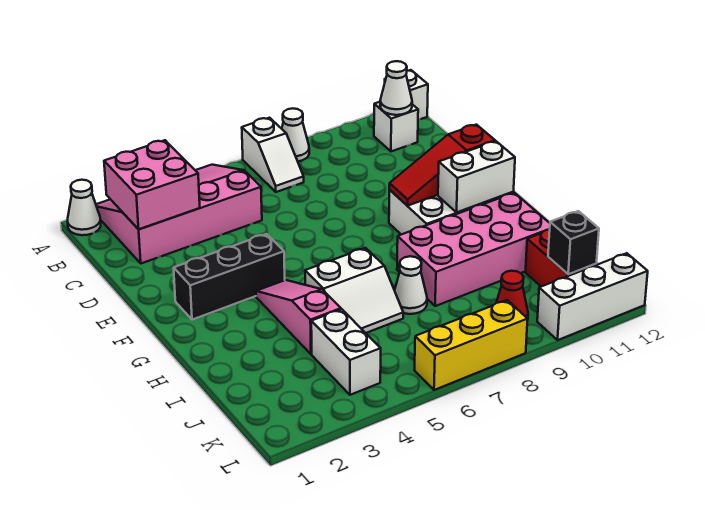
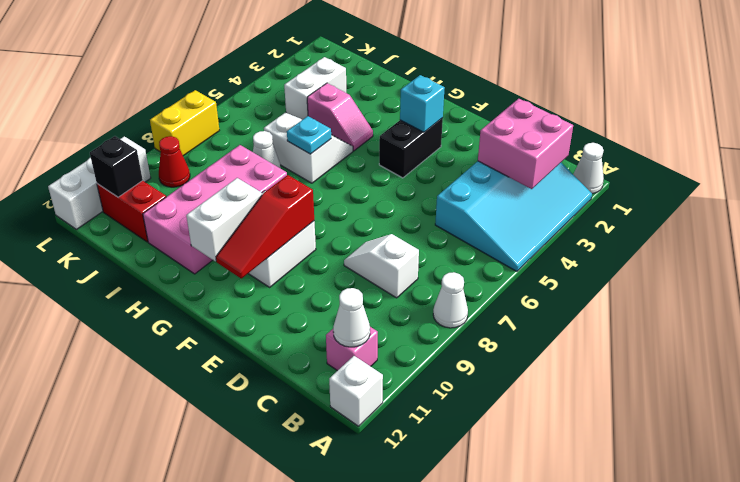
pink 3x4 slope [96,165,262,263] -> cyan 3x4 slope [435,161,592,271]
white 1x2 slope [242,118,304,192] -> white 1x2 slope moved to [344,234,419,298]
white 1x1 brick [374,102,418,151] -> pink 1x1 brick [326,327,378,371]
black 1x3 brick [174,234,285,320] -> black 1x2 brick [379,118,443,178]
none -> cyan 1x1 brick [400,75,445,132]
red 1x3 slope [389,125,495,206] -> red 1x3 slope turned to [216,175,314,278]
pink 1x3 slope [256,280,341,354] -> pink 1x2 slope [307,83,373,151]
white 2x2 slope [305,248,403,333] -> white 2x2 slope turned to [264,113,353,183]
none -> cyan 1x1 plate [287,116,331,154]
white 1x2 brick [311,309,381,395] -> white 1x2 brick turned to [284,57,346,119]
yellow 1x3 brick [415,300,528,390] -> yellow 1x2 brick [150,90,219,156]

